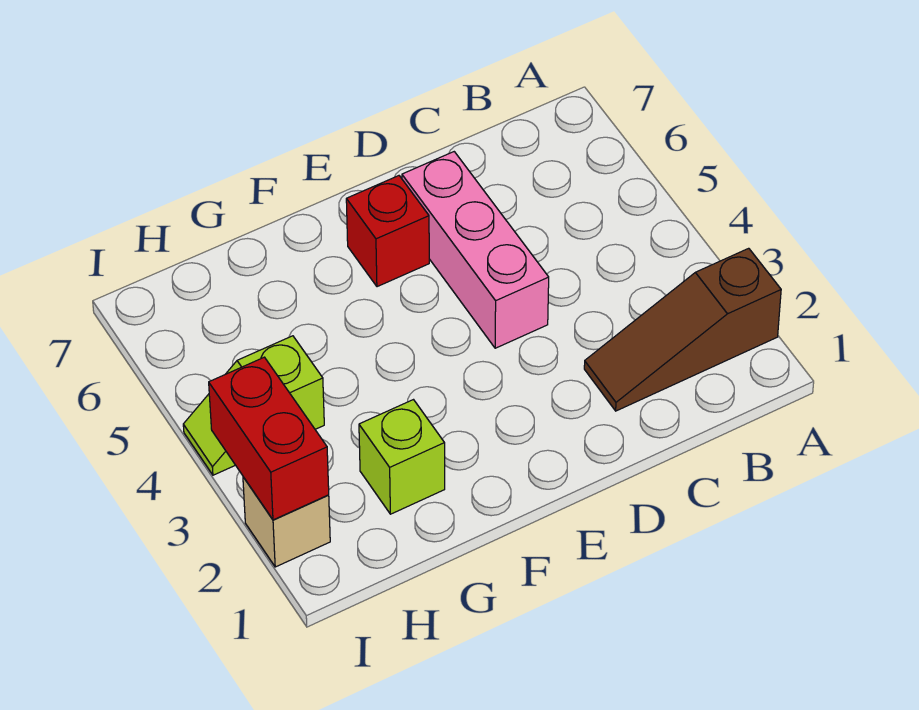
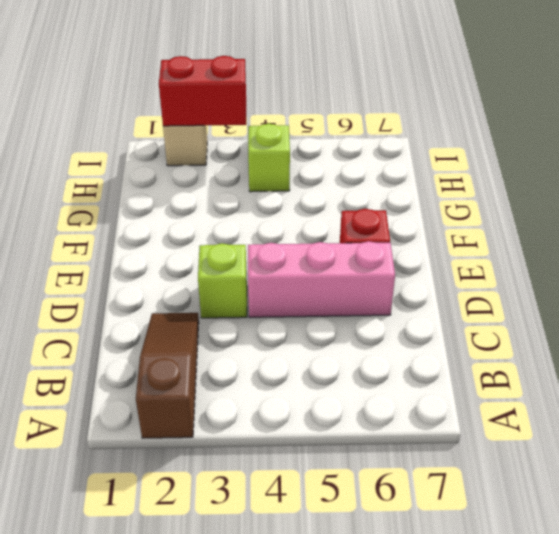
lime 1x1 brick [359,400,445,514] -> lime 1x1 brick moved to [198,243,247,318]

